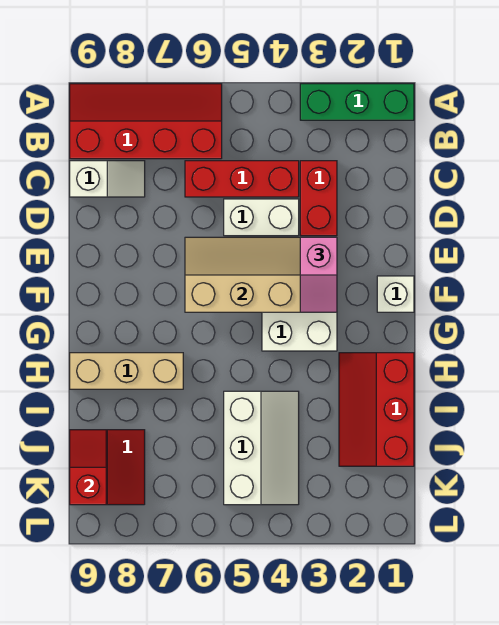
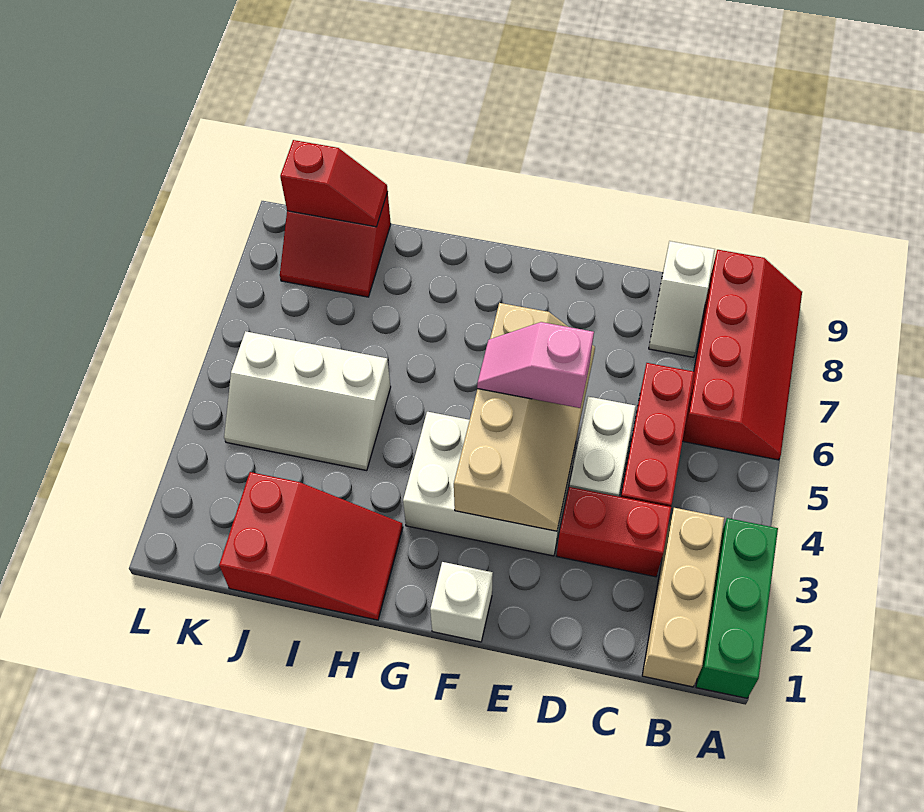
pink 1x2 slope [300,237,337,312] -> pink 1x2 slope moved to [477,322,594,408]
red 2x3 slope [339,353,414,466] -> red 2x3 slope turned to [219,472,403,620]
tan 1x3 brick [70,353,183,389] -> tan 1x3 brick moved to [642,508,724,687]

